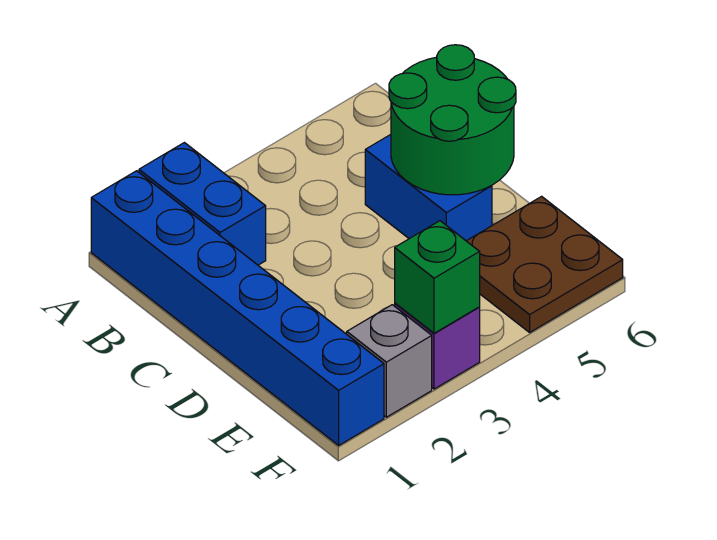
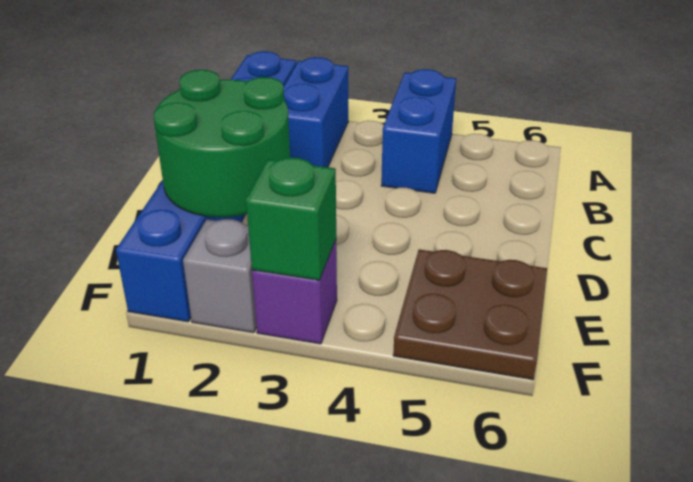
blue 1x2 brick [365,135,492,241] -> blue 1x2 brick moved to [381,69,456,193]
green 2x2 round brick [389,45,516,195] -> green 2x2 round brick moved to [154,70,290,217]

